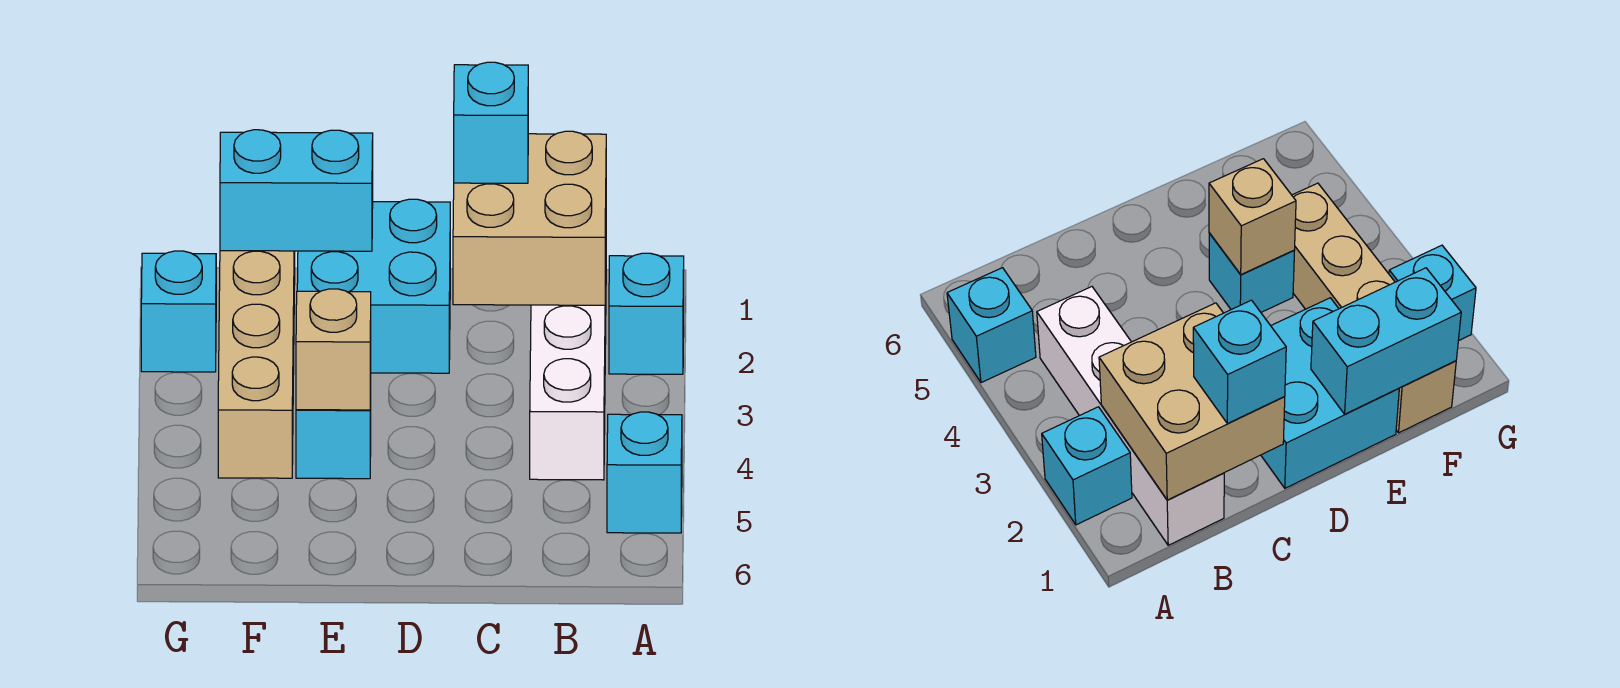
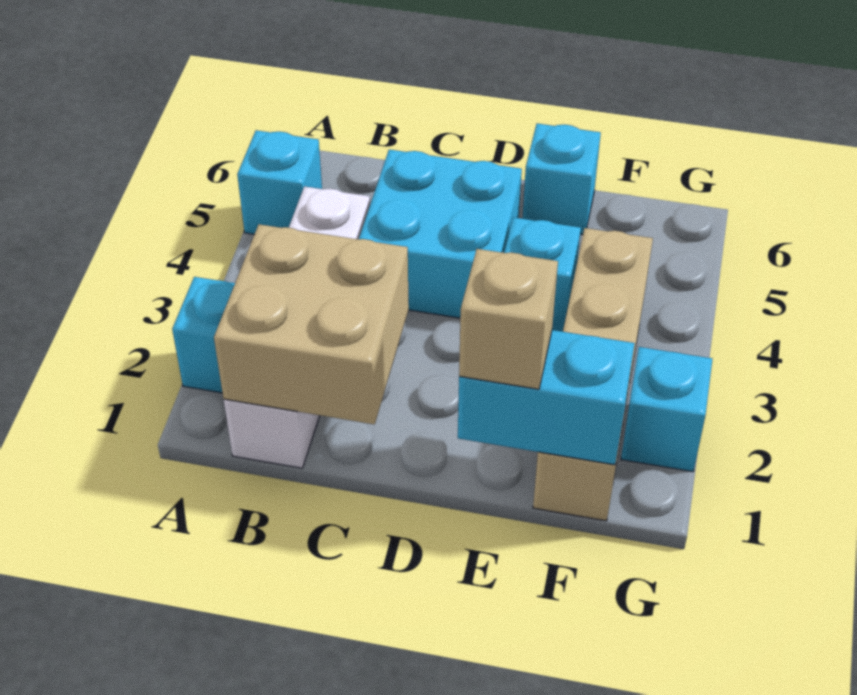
cyan 1x1 brick [454,62,528,183] -> cyan 1x1 brick moved to [522,123,601,235]
cyan 2x2 brick [297,199,450,373] -> cyan 2x2 brick moved to [359,150,522,318]
tan 1x1 brick [296,289,371,410] -> tan 1x1 brick moved to [459,249,558,389]

